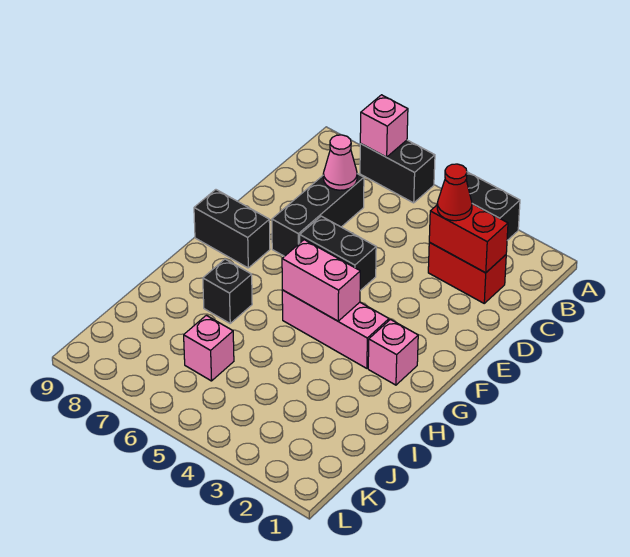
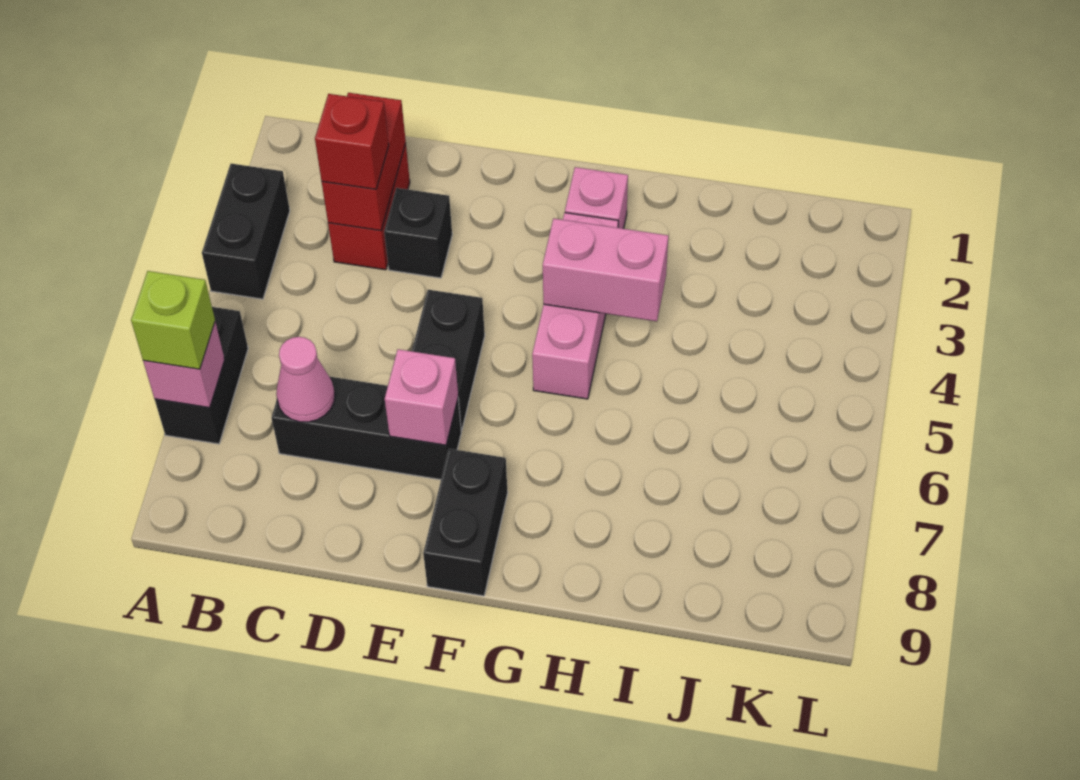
none -> lime 1x1 brick [131,271,215,369]
red 1x1 cone [437,164,472,221] -> red 1x1 brick [315,94,389,189]
pink 1x2 brick [282,240,360,321] -> pink 1x2 brick turned to [543,218,668,321]
black 1x1 brick [203,259,252,323] -> black 1x1 brick moved to [384,188,452,278]
pink 1x1 brick [184,315,234,381] -> pink 1x1 brick moved to [385,349,458,445]

